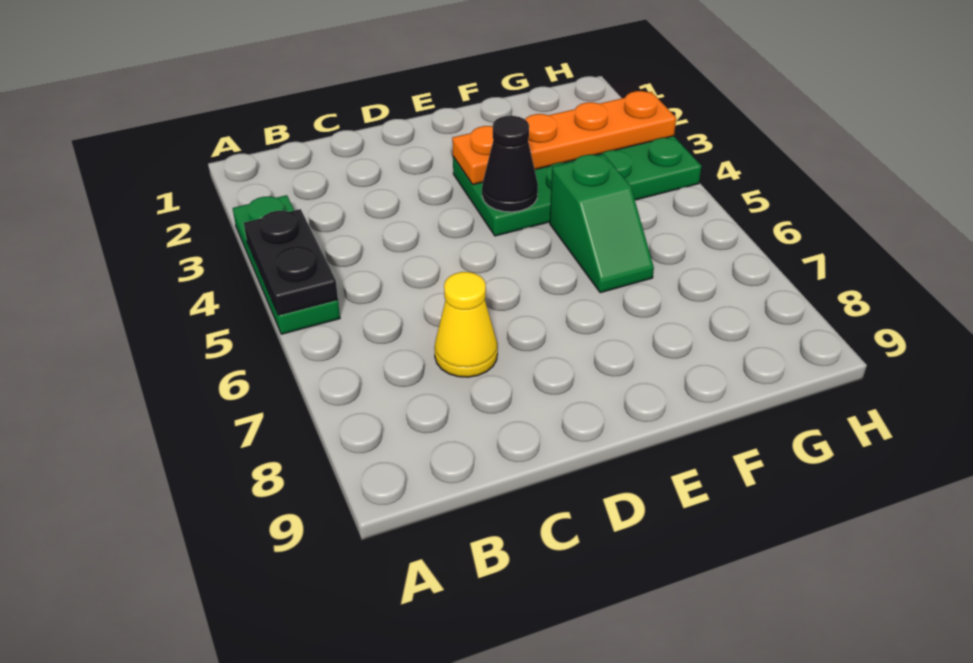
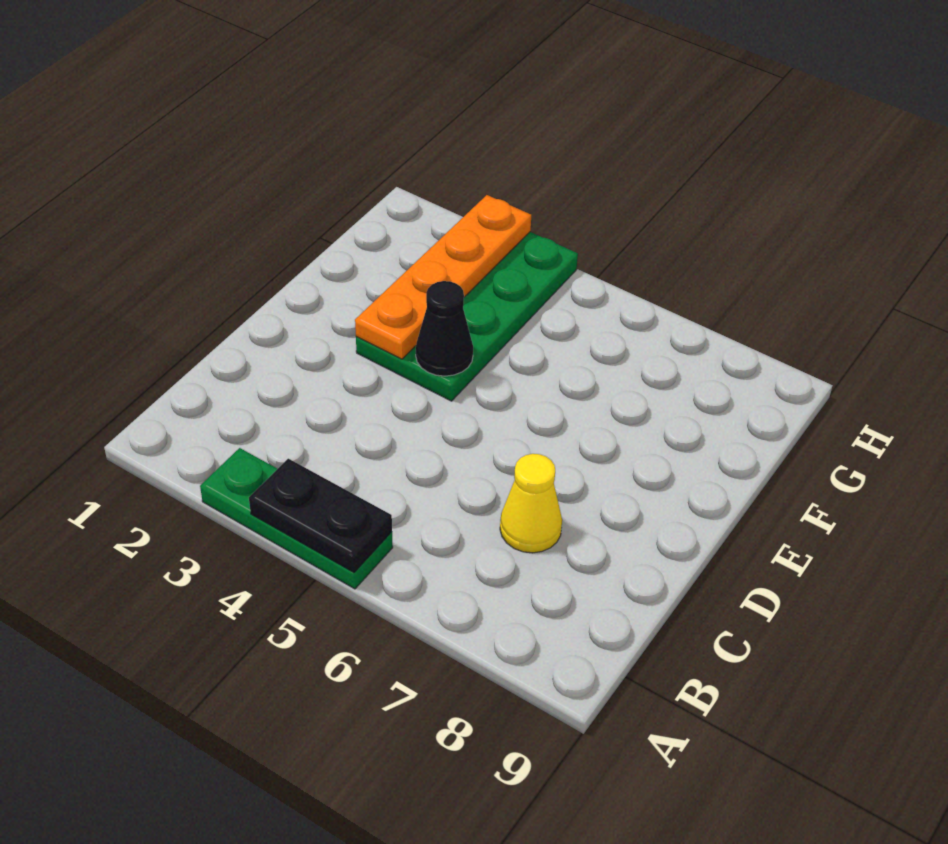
green 1x2 slope [550,154,654,293] -> none

